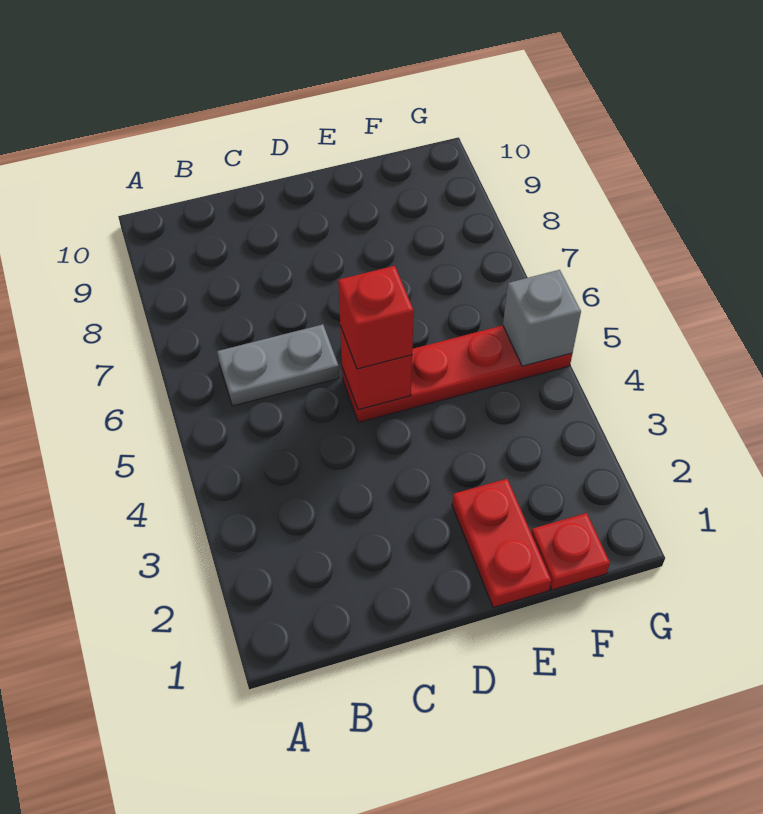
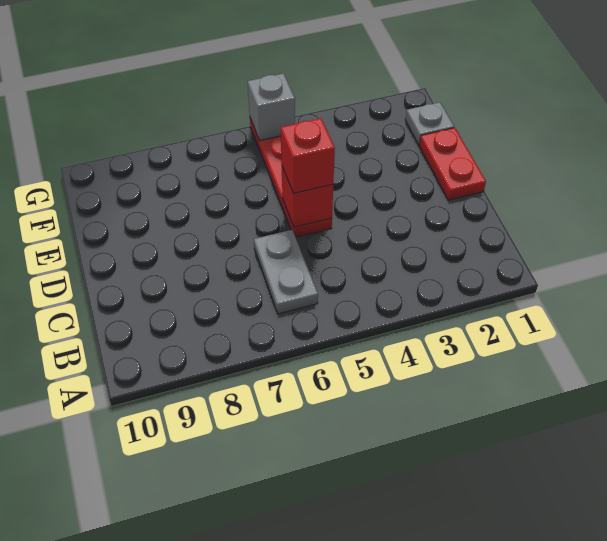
red 1x2 plate [452,479,551,608] -> red 1x2 plate turned to [419,128,486,200]
red 1x1 plate [531,513,610,590] -> grey 1x1 plate [405,102,454,145]

